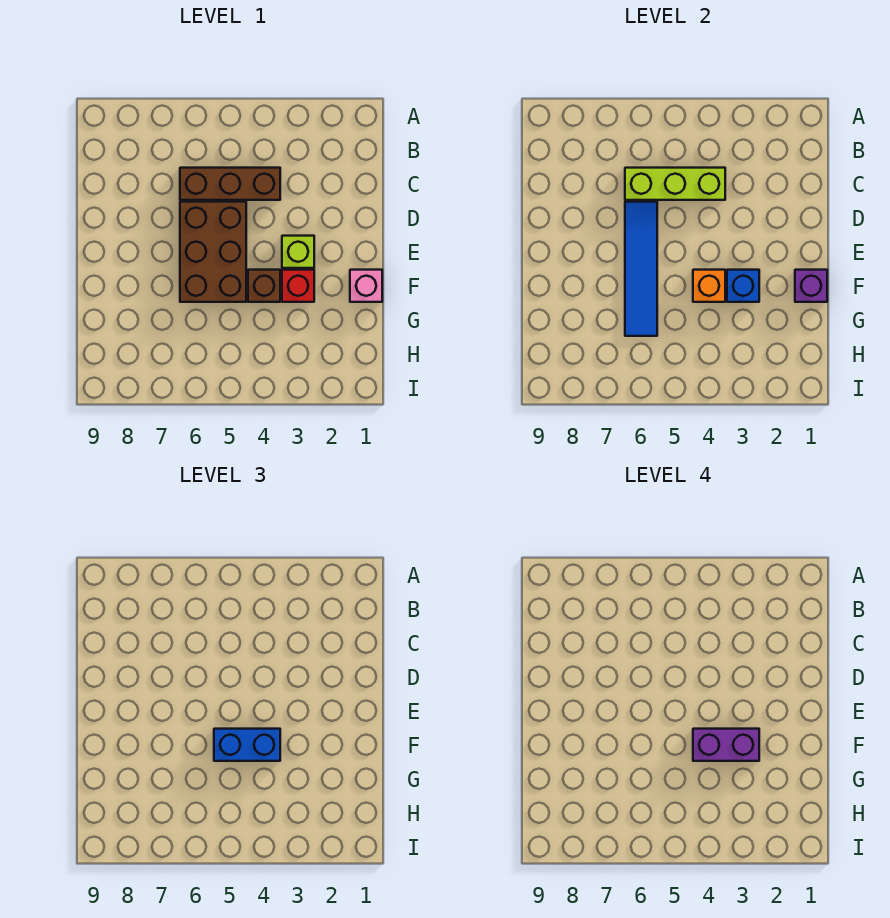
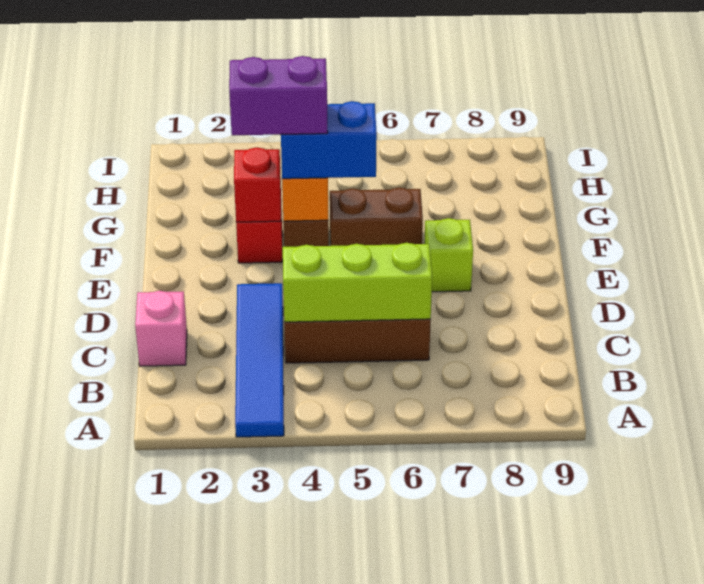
brown 2x3 brick [180,202,246,302] -> brown 1x2 brick [330,188,423,246]
blue 1x4 tile [625,202,657,336] -> blue 1x4 tile moved to [235,283,284,437]
lime 1x1 brick [282,236,314,268] -> lime 1x1 brick moved to [424,218,473,292]
pink 1x1 brick [350,270,382,302] -> pink 1x1 brick moved to [135,291,187,366]
purple 1x1 brick [795,270,827,302] -> none
blue 1x1 brick [727,270,759,302] -> red 1x1 brick [234,147,281,222]

